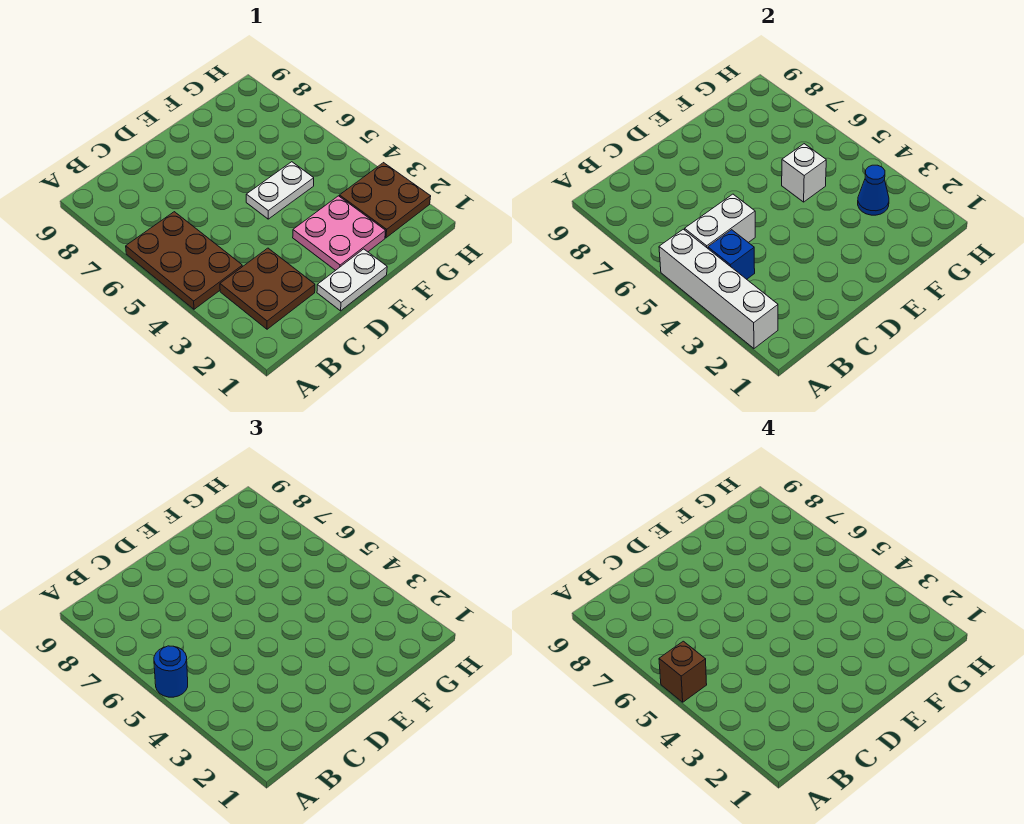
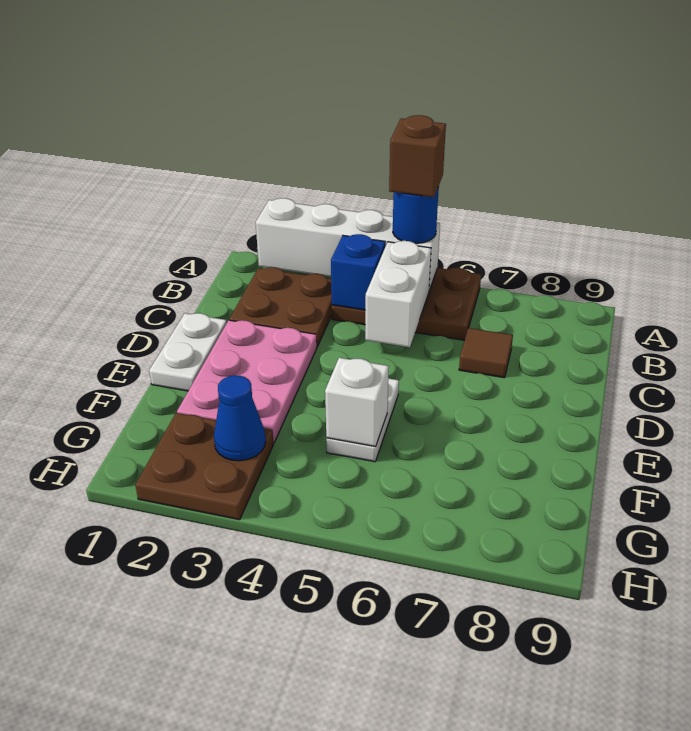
none -> brown 1x1 tile [459,328,513,378]
pink 2x2 plate [293,196,386,270] -> pink 2x3 plate [177,320,317,443]

